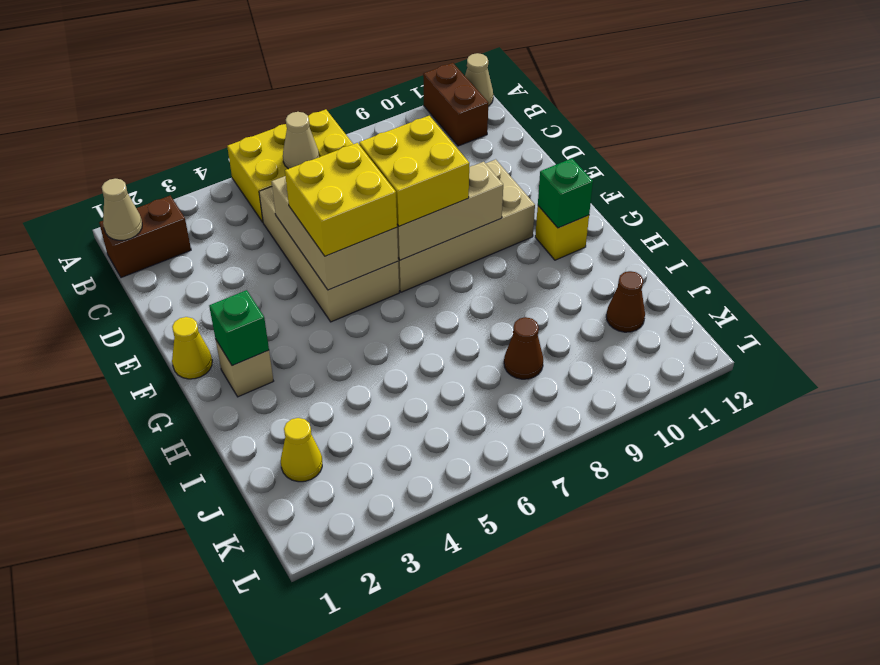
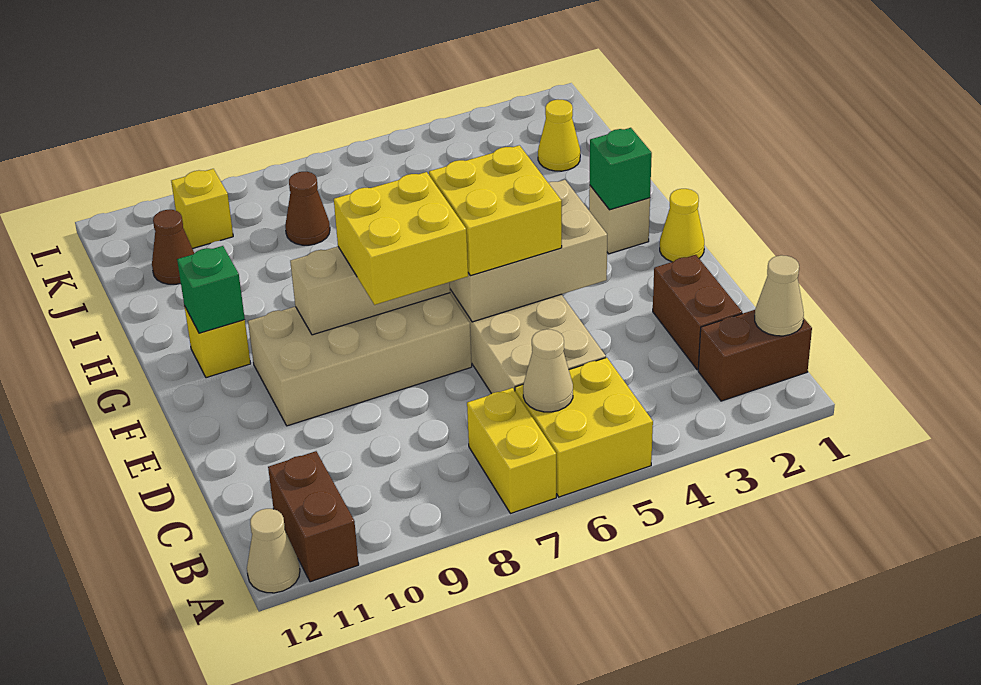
none -> brown 1x2 brick [653,255,742,370]
tan 2x3 brick [272,176,398,290] -> tan 2x3 brick turned to [450,180,607,322]
none -> yellow 1x1 brick [171,169,233,249]

